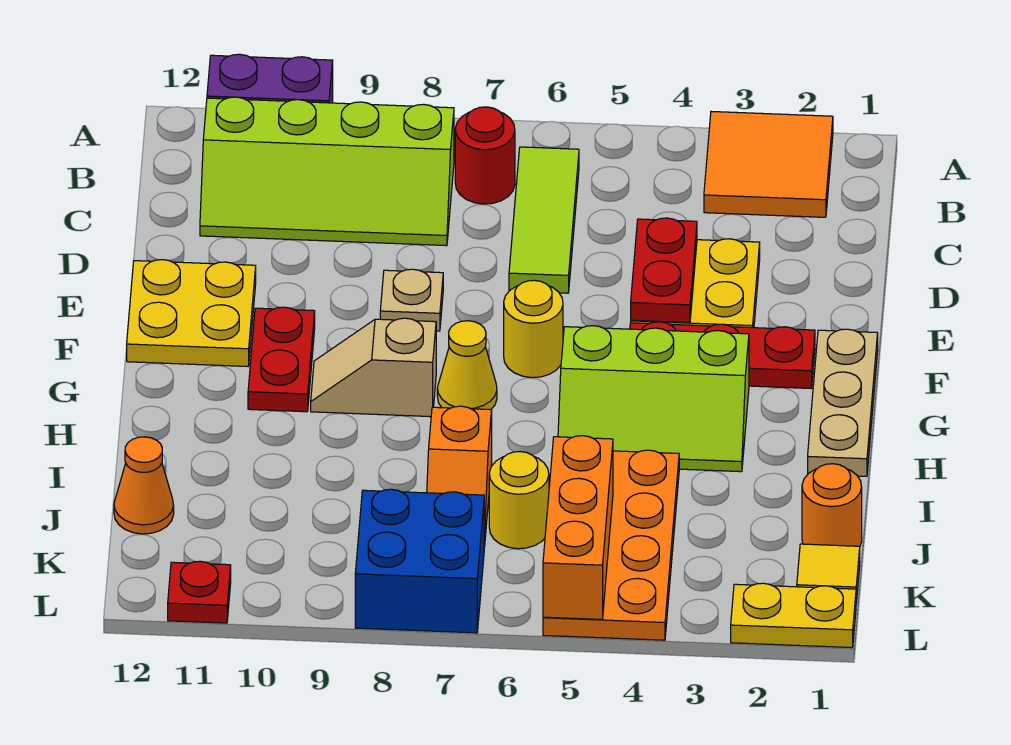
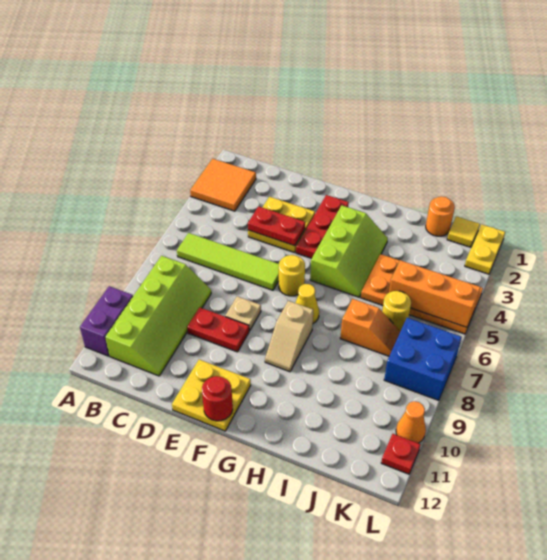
lime 1x3 tile [509,147,579,293] -> lime 1x4 tile [177,233,279,290]
red 1x1 round brick [455,107,515,204] -> red 1x1 round brick moved to [202,376,233,421]
tan 1x3 plate [808,329,878,476] -> none
red 1x2 plate [248,307,315,412] -> red 1x2 plate moved to [187,307,249,352]
orange 1x1 cone [114,437,174,534] -> orange 1x1 cone moved to [396,401,426,443]

